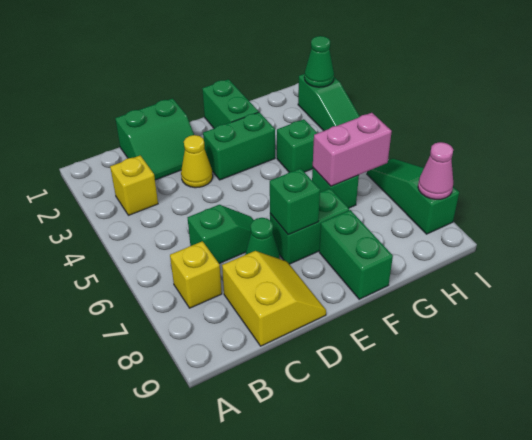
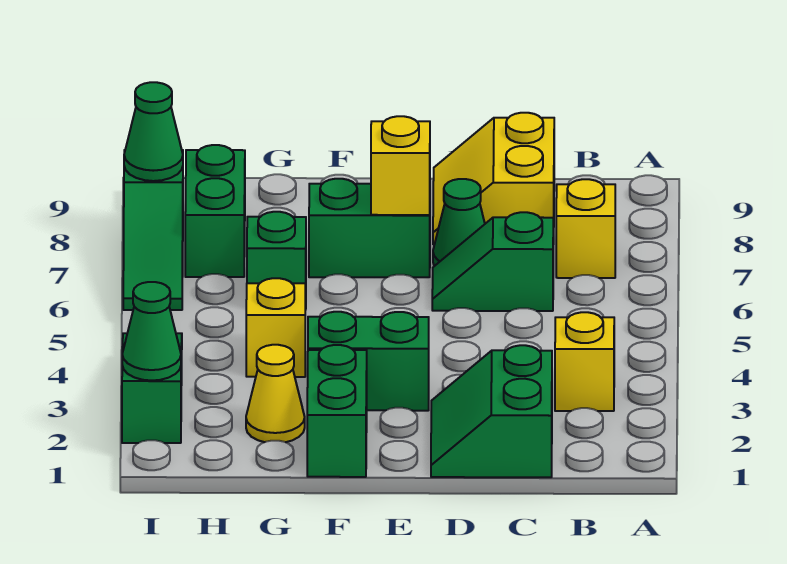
green 2x2 slope [115,98,194,180] -> green 2x2 slope turned to [431,345,552,477]
yellow 1x1 cone [181,135,213,188] -> yellow 1x1 cone moved to [246,345,305,442]
green 1x1 brick [270,168,320,235] -> yellow 1x1 brick [371,116,430,215]
green 1x2 brick [319,210,393,299] -> green 1x2 brick moved to [185,145,245,277]
green 1x1 brick [277,119,317,172] -> yellow 1x1 brick [246,278,305,377]
pink 1x2 brick [313,113,392,186] -> none
pink 1x1 cone [418,142,453,199] -> green 1x1 cone [124,82,183,181]

